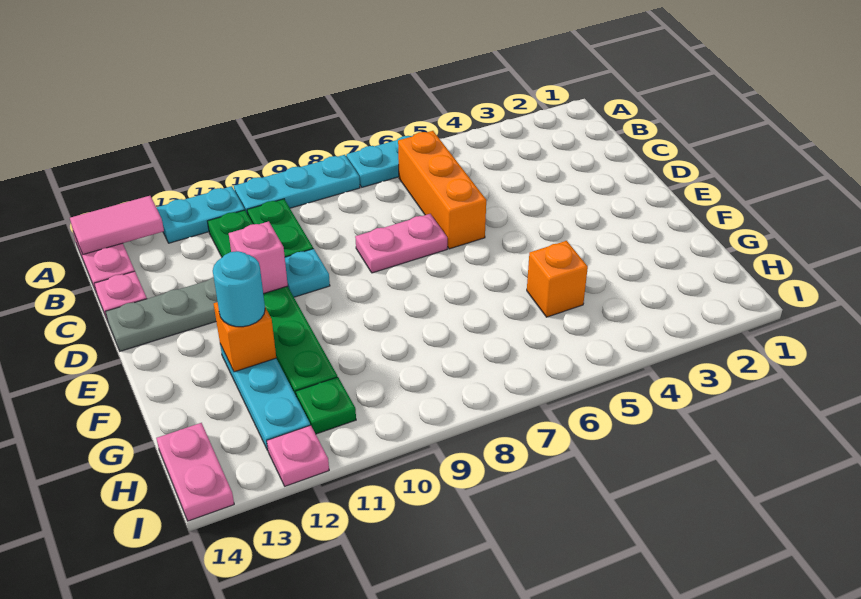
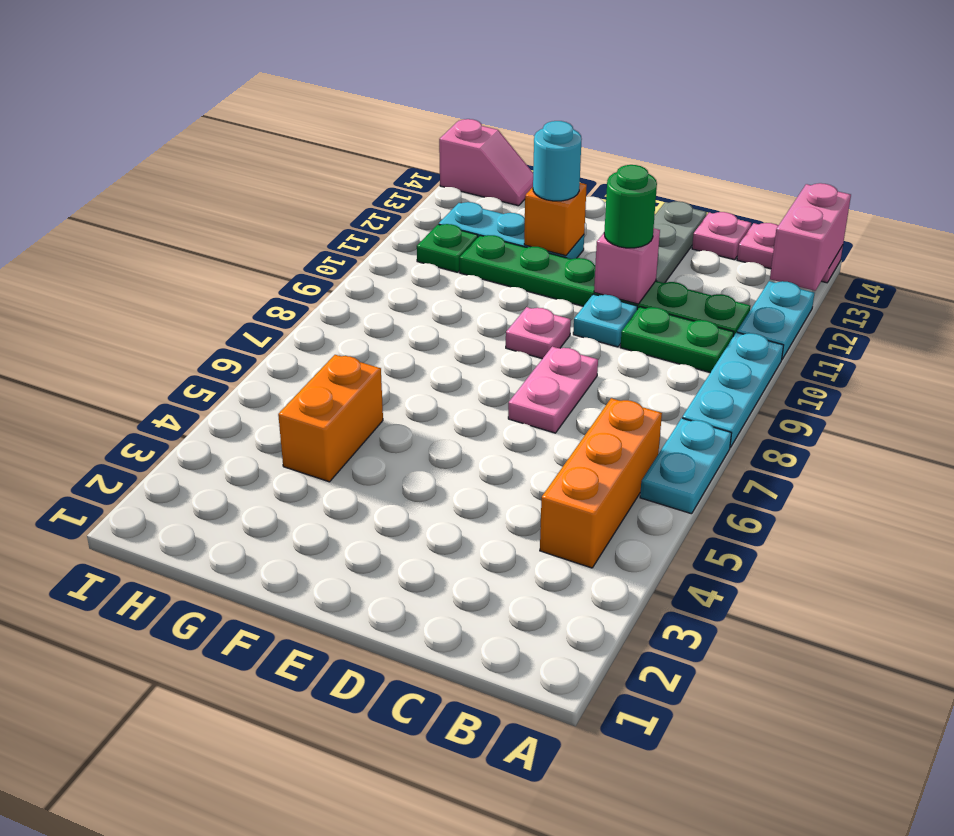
pink 1x2 tile [70,196,164,254] -> pink 1x2 brick [770,183,851,291]
orange 1x3 brick [398,131,486,249] -> orange 1x3 brick turned to [540,398,662,568]
none -> green 1x1 round brick [604,165,657,248]
orange 1x1 brick [527,241,588,317] -> orange 1x2 brick [278,355,383,482]
pink 1x2 plate [156,423,234,521] -> pink 1x2 slope [439,119,533,206]
pink 1x1 plate [267,425,329,486] -> pink 1x1 plate moved to [506,307,571,359]

